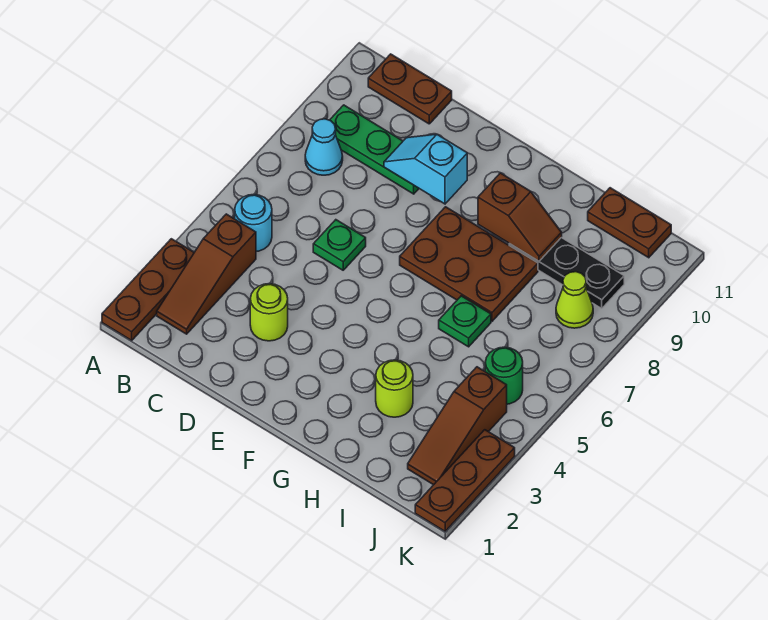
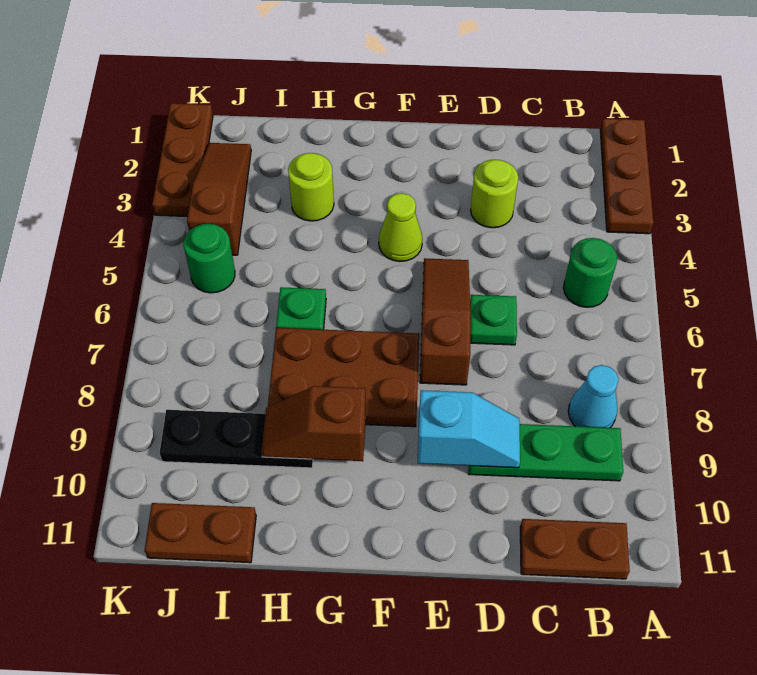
brown 1x3 slope [157,214,256,334] -> brown 1x3 slope moved to [420,258,471,385]
cyan 1x1 round brick [235,195,272,252] -> green 1x1 round brick [563,238,617,307]
lime 1x1 cone [556,272,593,328] -> lime 1x1 cone moved to [379,193,422,262]

